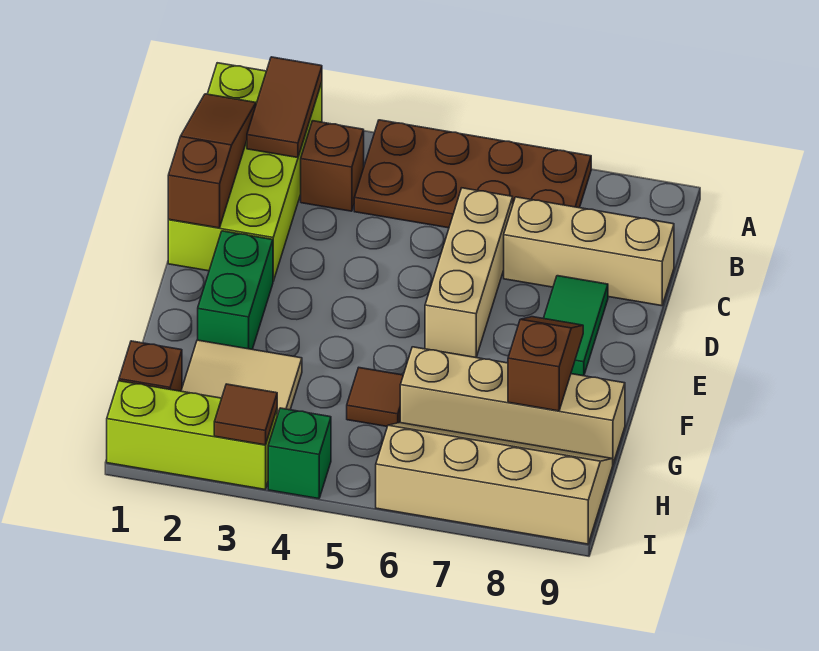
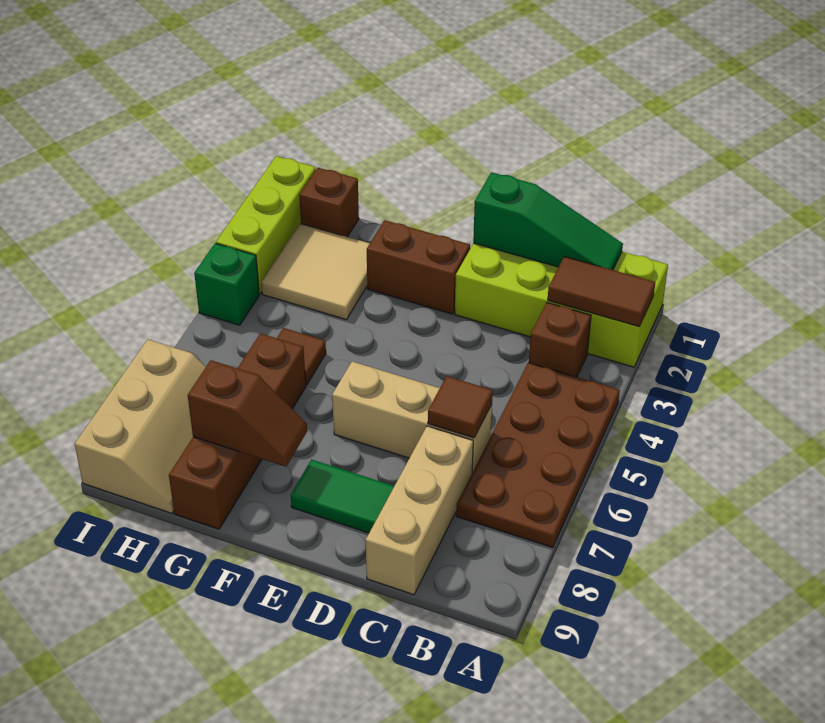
brown 1x3 slope [168,94,256,228] -> green 1x3 slope [473,172,623,270]
green 1x2 brick [198,231,273,349] -> brown 1x2 brick [367,220,470,314]
tan 1x4 brick [400,347,625,464] -> brown 1x4 brick [169,333,306,529]
tan 2x4 slope [376,423,613,544] -> tan 2x3 slope [75,340,206,513]
brown 1x1 tile [214,384,277,445] -> brown 1x1 tile moved to [428,376,493,438]

